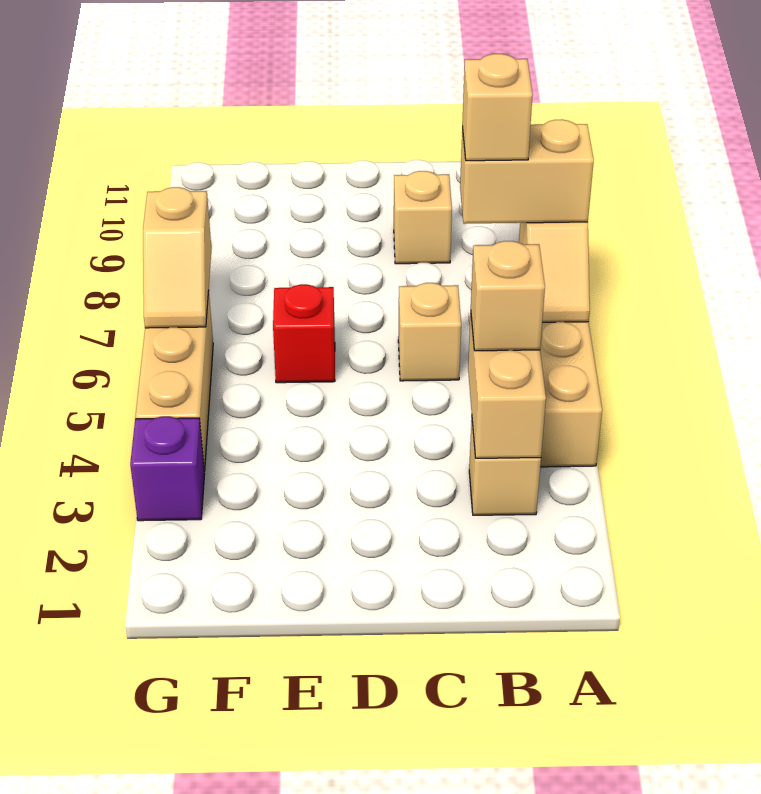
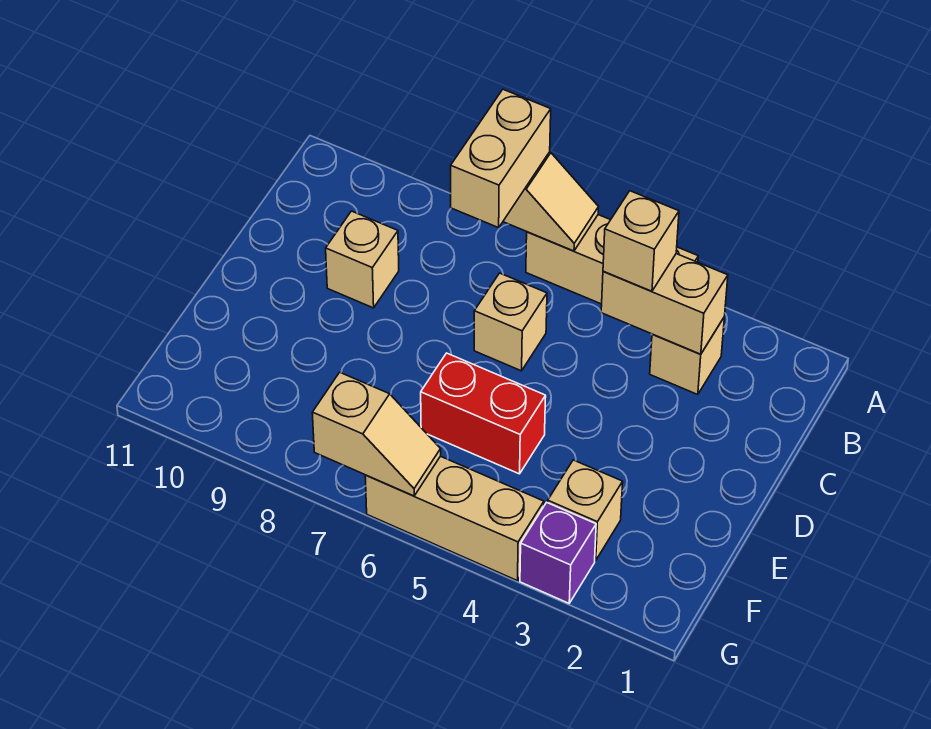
tan 1x1 brick [462,54,533,161] -> tan 1x1 brick moved to [548,460,623,560]
red 1x1 brick [273,284,335,383] -> red 1x2 brick [421,353,546,474]

